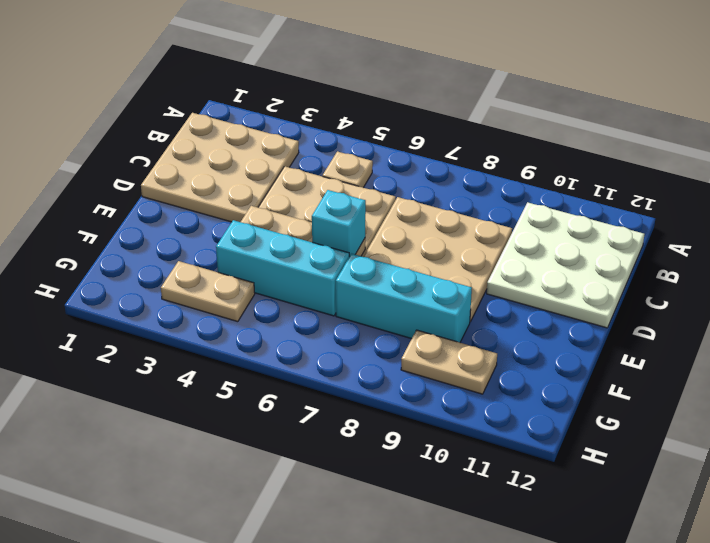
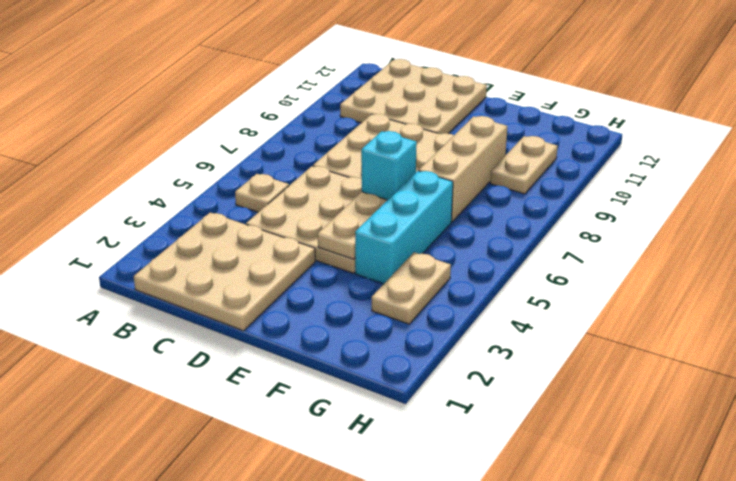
white 3x3 plate [487,202,644,328] -> tan 3x3 plate [340,59,487,134]
cyan 1x3 brick [336,254,472,342] -> tan 1x3 brick [419,116,507,222]

